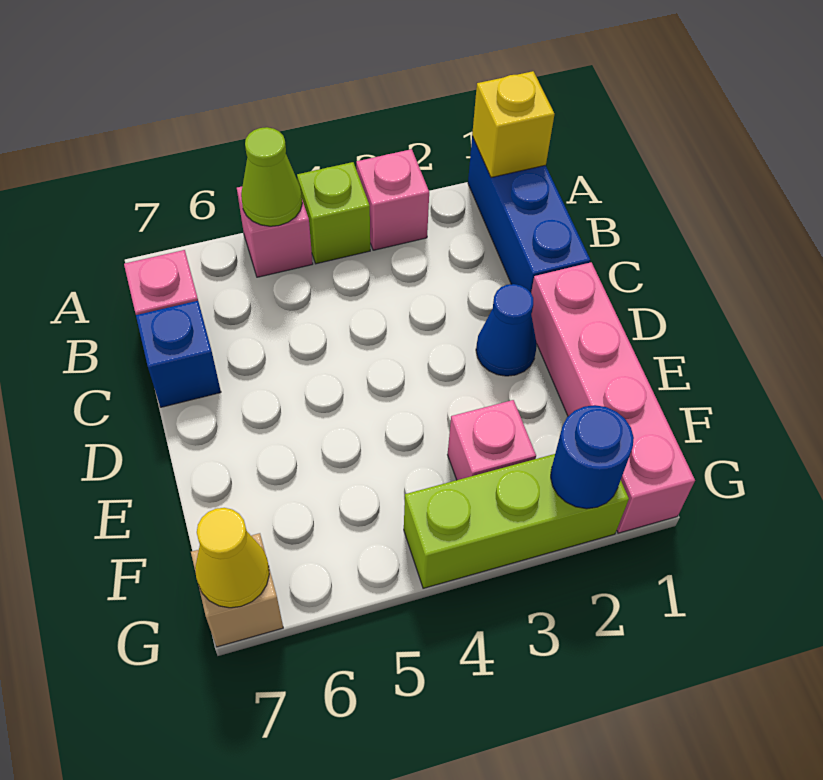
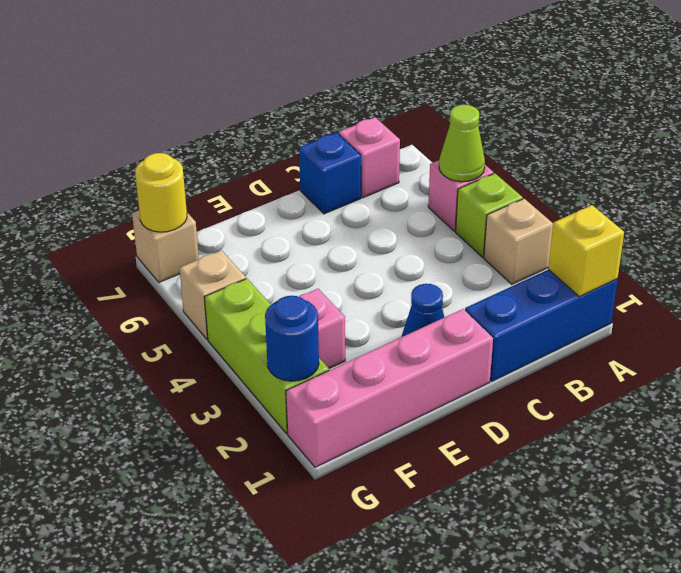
pink 1x1 brick [356,149,429,250] -> tan 1x1 brick [484,199,553,284]
none -> tan 1x1 brick [179,250,246,339]
yellow 1x1 cone [195,508,269,608] -> yellow 1x1 round brick [135,153,187,232]

